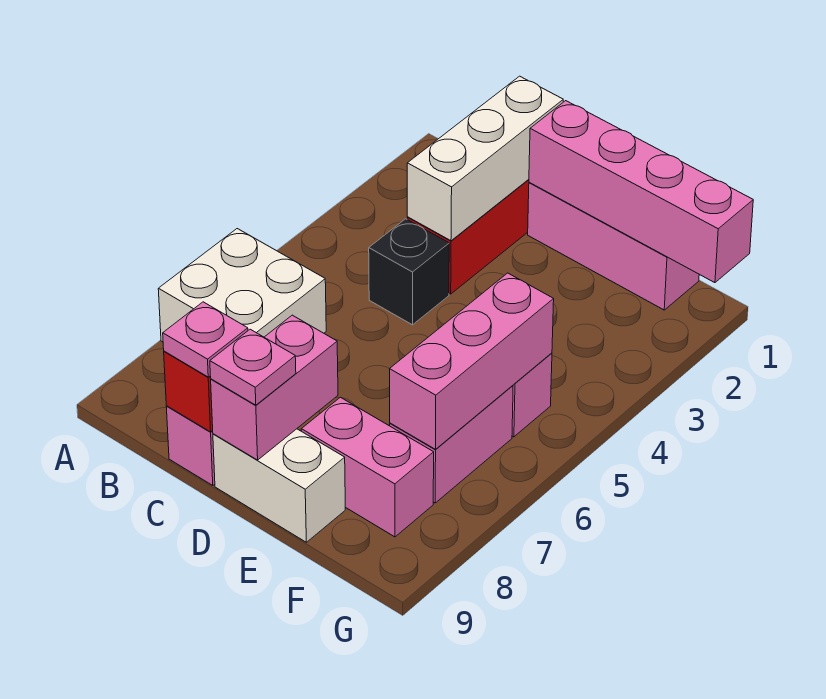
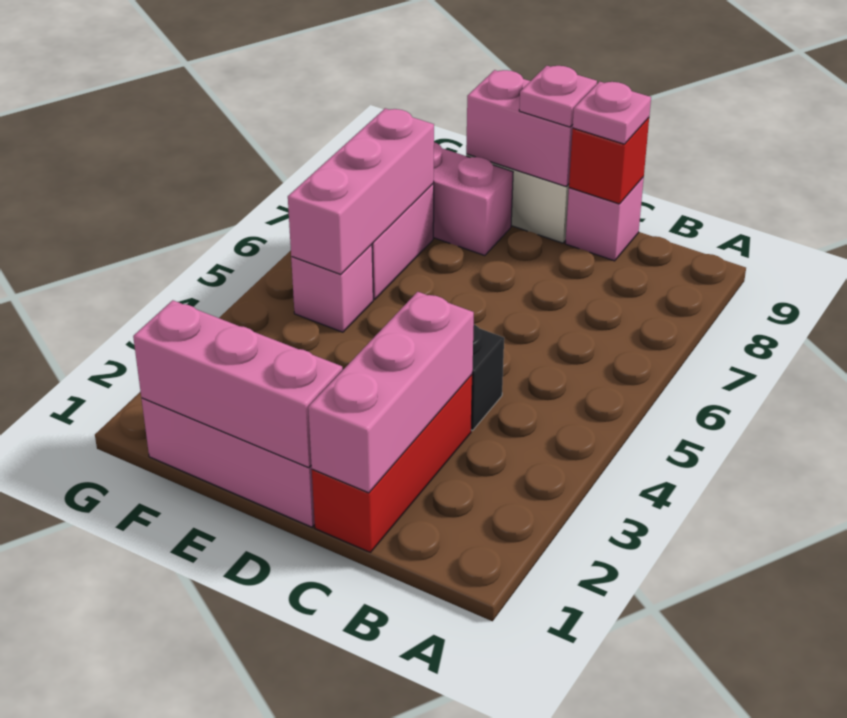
white 2x2 brick [158,229,326,342] -> none
white 1x3 brick [407,76,563,241] -> pink 1x3 brick [308,292,474,493]
pink 1x4 brick [529,101,753,283] -> pink 1x3 brick [133,300,343,468]
pink 1x2 brick [211,315,338,460] -> pink 1x2 brick turned to [466,70,573,187]

